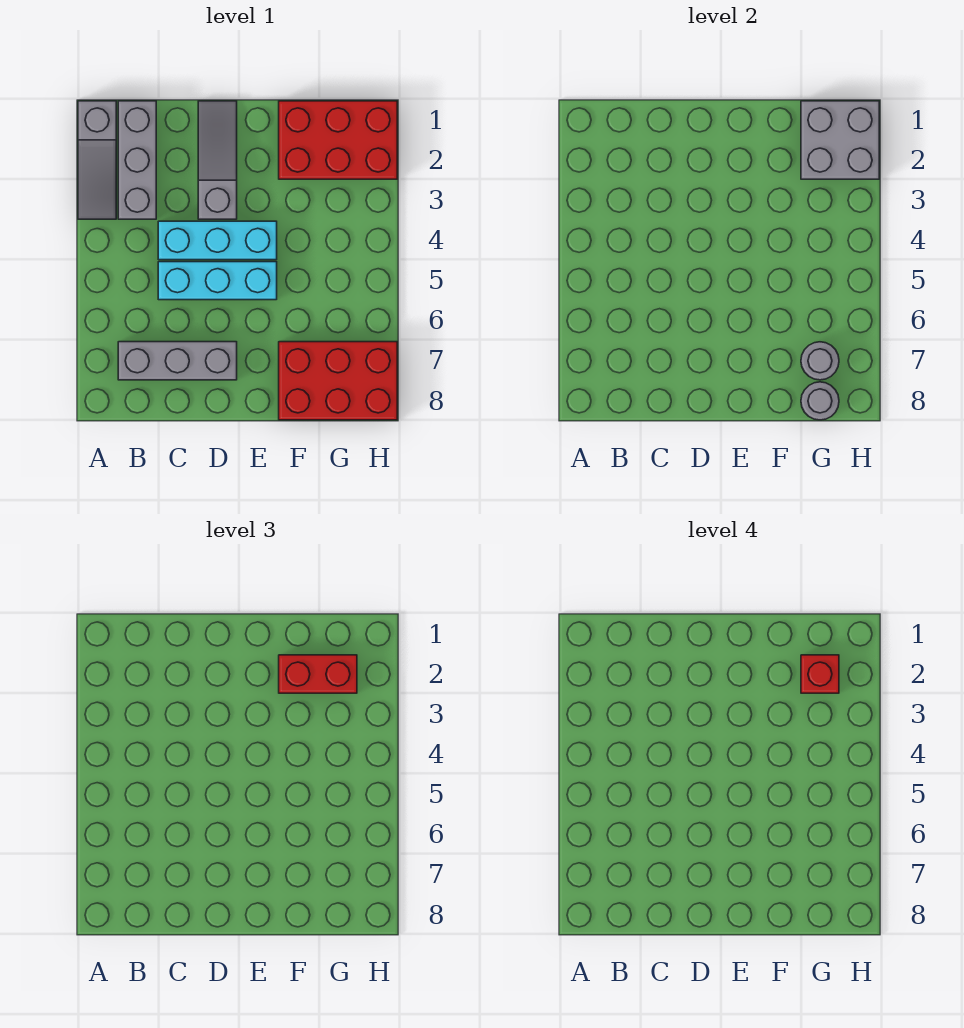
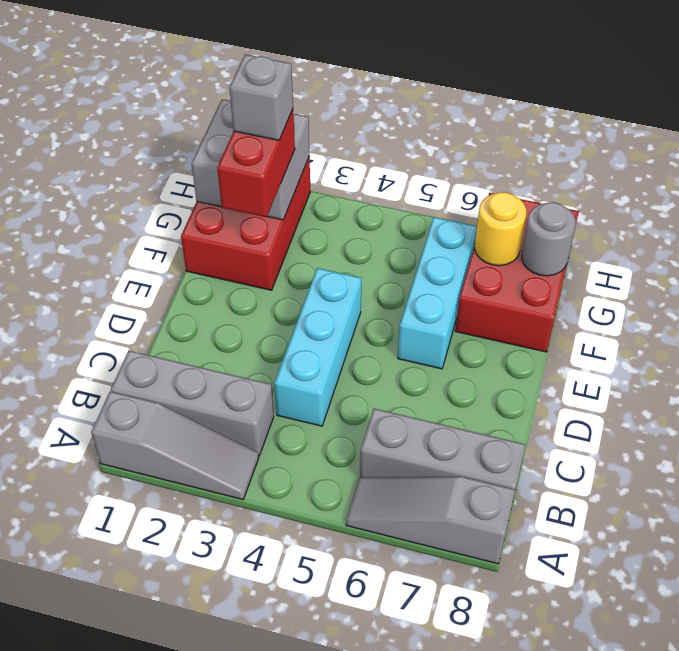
grey 1x3 brick [118,342,237,380] -> grey 1x3 brick turned to [360,409,526,489]
cyan 1x3 brick [158,262,277,300] -> cyan 1x3 brick moved to [398,217,477,369]
grey 1x3 slope [198,101,237,219] -> grey 1x3 slope moved to [346,477,515,564]
red 1x1 brick [801,655,839,693] -> grey 1x1 brick [229,54,293,140]
grey 1x1 round brick [801,342,839,380] -> yellow 1x1 round brick [475,192,526,266]

